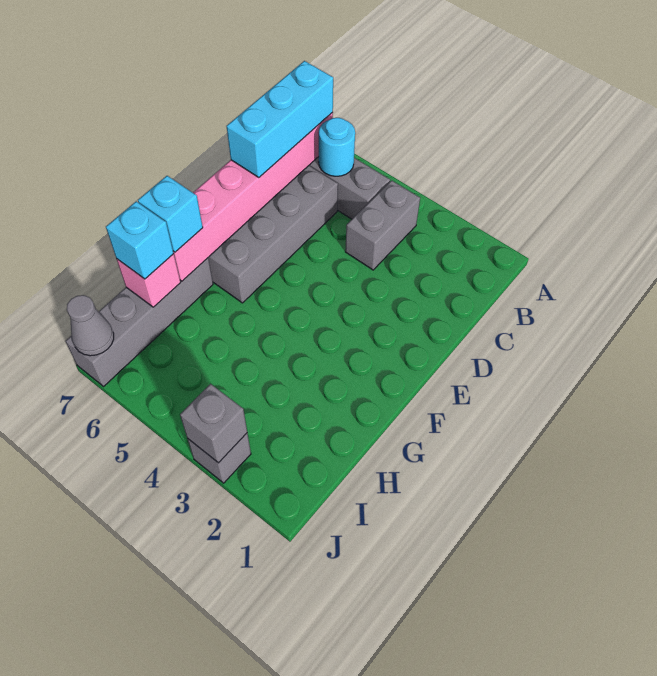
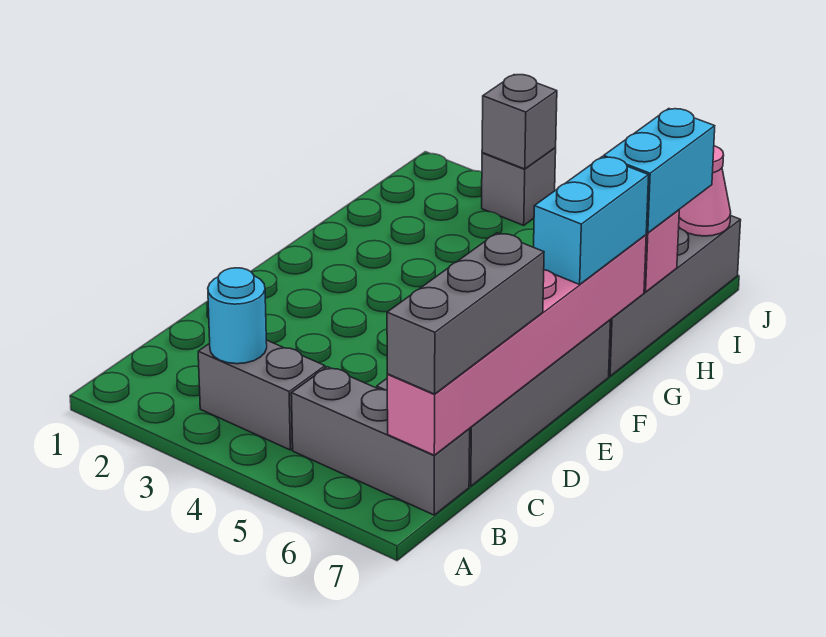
grey 1x2 brick [345,180,420,270] -> grey 1x2 brick turned to [198,340,325,450]
cyan 1x1 round brick [319,118,355,176] -> cyan 1x1 round brick moved to [208,268,267,364]
cyan 1x3 brick [227,61,333,177] -> grey 1x3 brick [387,233,544,394]
cyan 1x1 brick [138,176,203,252] -> cyan 1x2 brick [534,157,649,284]
cyan 1x1 brick [106,201,174,279] -> cyan 1x2 brick [604,109,715,233]
grey 1x1 cone [67,295,114,356] -> pink 1x1 cone [679,146,731,236]

